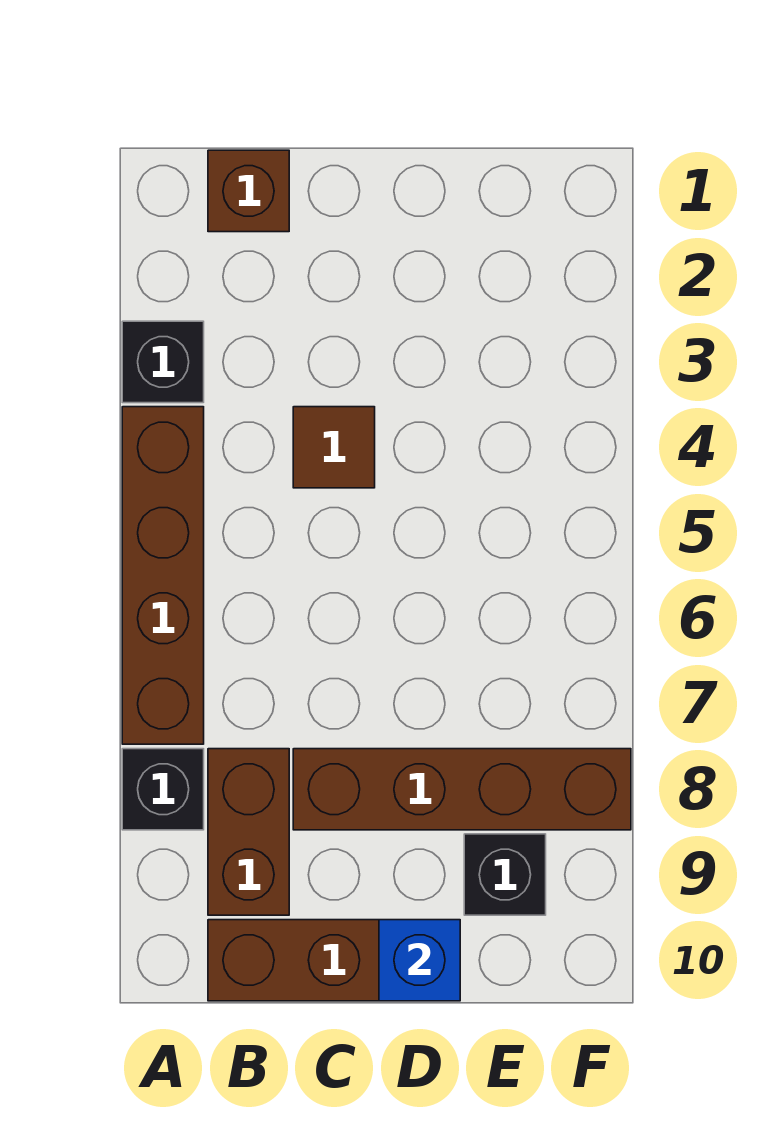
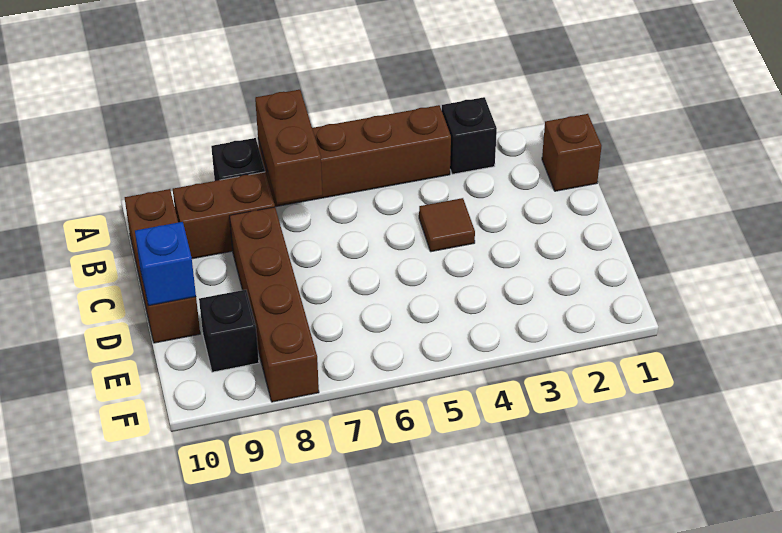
none -> brown 1x2 brick [255,90,322,204]

